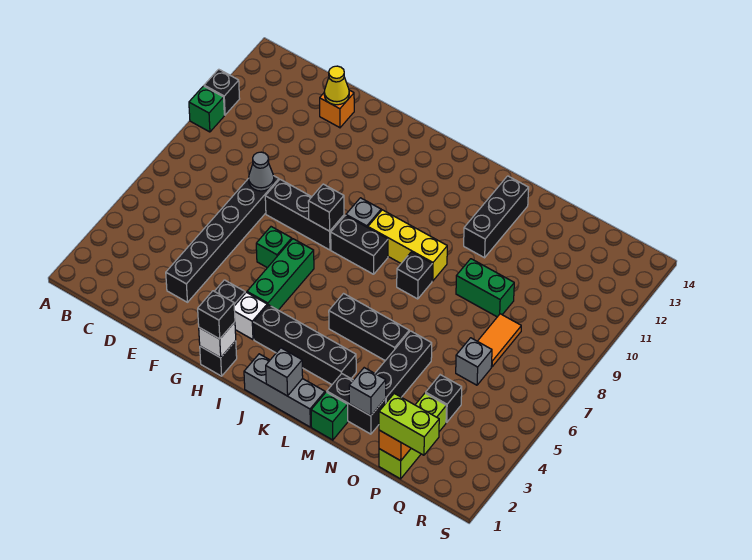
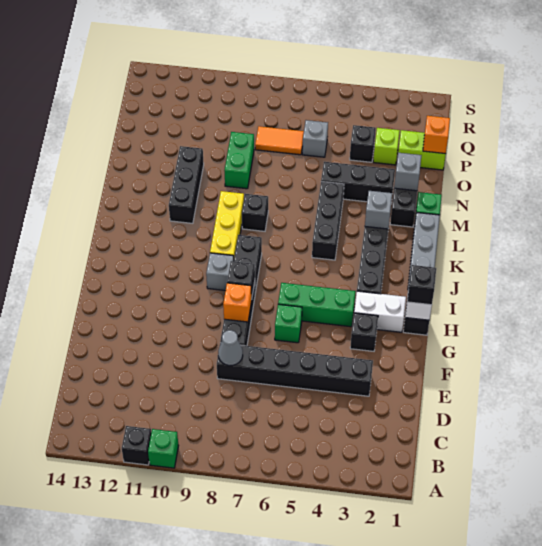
orange 1x1 brick [320,90,354,128] -> orange 1x1 brick moved to [223,283,252,322]
yellow 1x1 cone [324,66,349,105] -> none
white 1x1 brick [234,292,267,340] -> white 1x2 brick [354,291,406,332]
grey 1x1 brick [266,348,303,396] -> grey 1x1 brick moved to [365,191,392,229]
black 1x3 brick [464,176,529,258] -> black 1x3 brick turned to [169,146,204,223]
lime 1x2 brick [379,393,439,455] -> none

